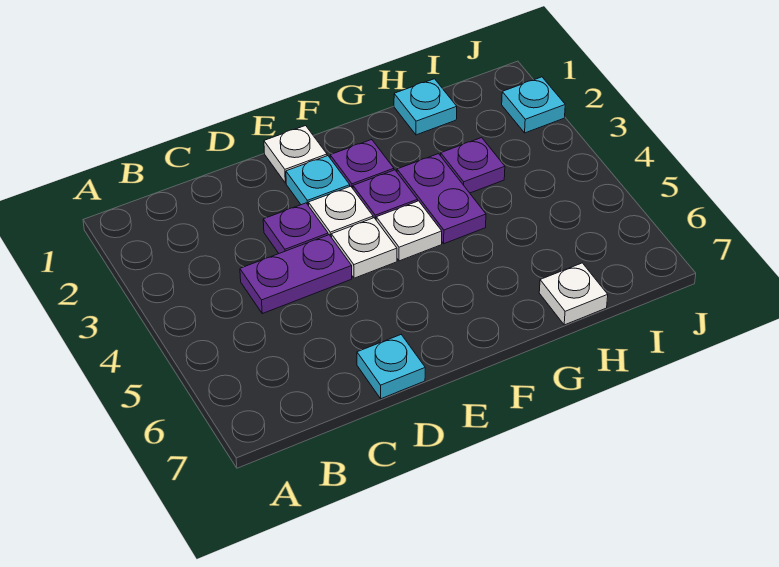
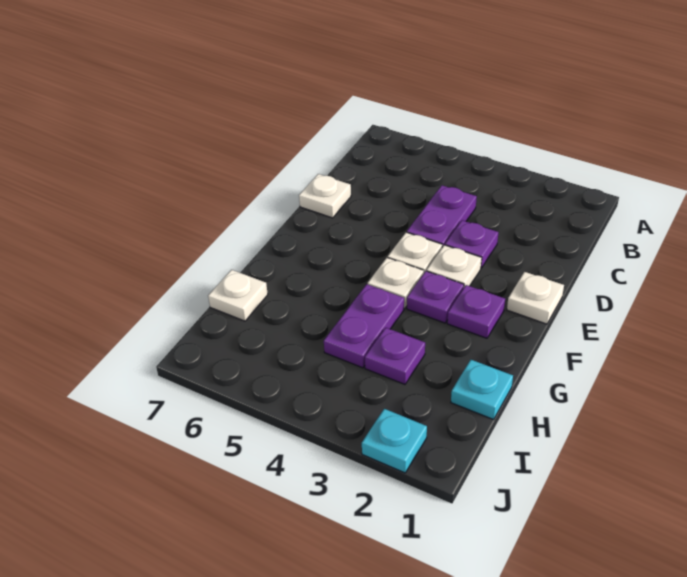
cyan 1x1 plate [357,335,425,399] -> white 1x1 plate [299,174,351,218]
cyan 1x1 plate [286,156,350,206] -> none
purple 1x2 plate [397,154,486,244] -> purple 1x2 plate turned to [324,284,404,368]

